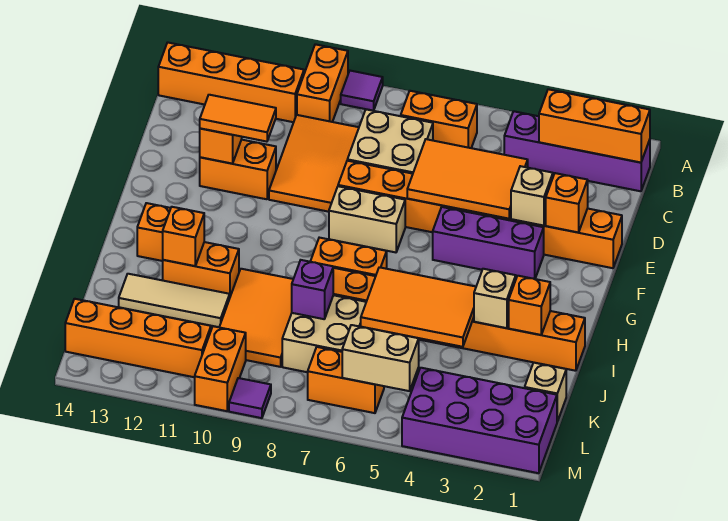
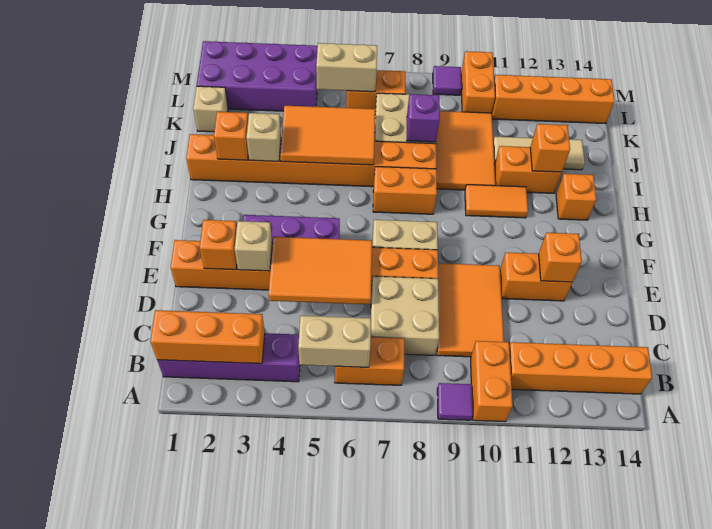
none -> tan 1x2 brick [298,316,371,367]
orange 1x2 tile [200,95,276,142] -> orange 1x2 tile moved to [465,185,528,218]

